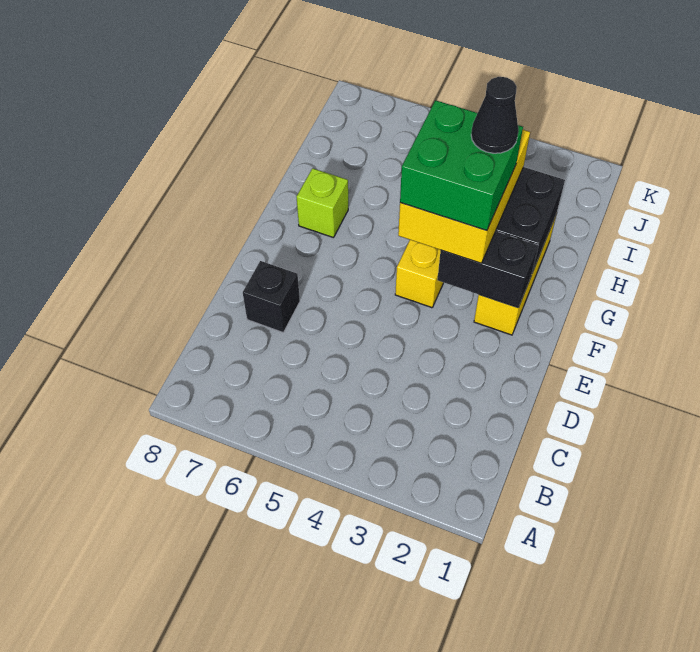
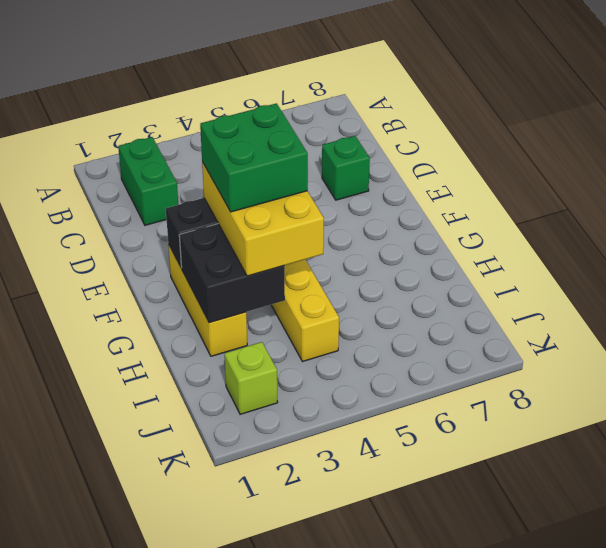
none -> green 1x2 brick [118,137,178,225]
black 1x1 brick [243,261,300,332] -> green 1x1 brick [322,136,370,200]
black 1x1 cone [471,77,518,153] -> none
lime 1x1 brick [297,168,348,238] -> lime 1x1 brick moved to [224,342,278,414]

